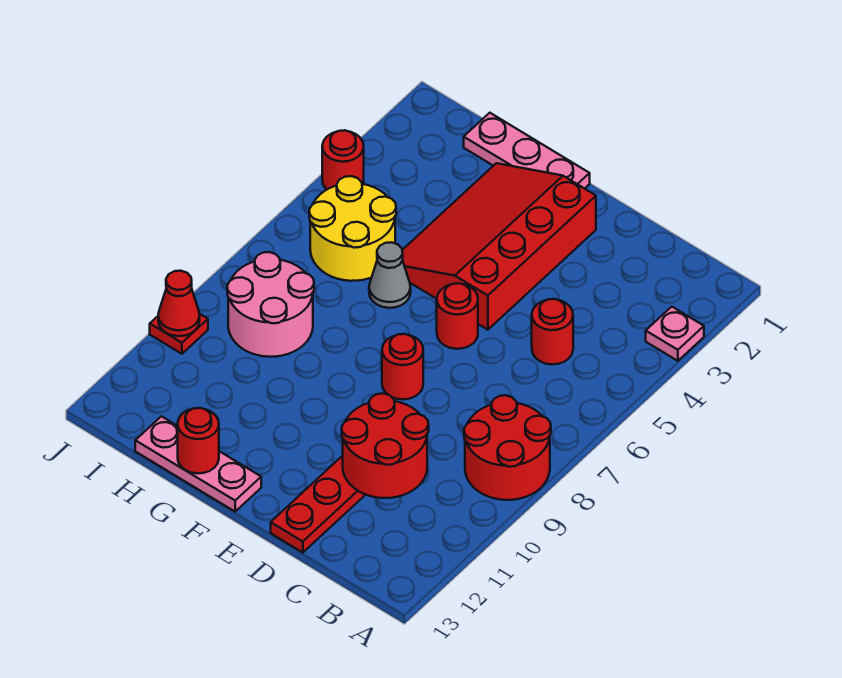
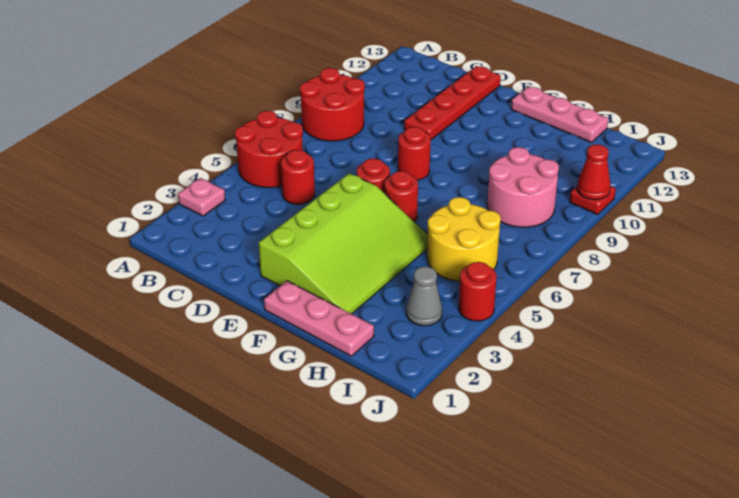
red 2x2 round brick [342,394,429,498] -> red 2x2 round brick moved to [235,111,303,188]
red 3x4 slope [402,163,596,330] -> lime 3x4 slope [259,173,428,314]
grey 1x1 cone [369,242,411,308] -> grey 1x1 cone moved to [406,266,442,326]
red 1x1 round brick [178,408,219,474] -> red 1x1 round brick moved to [385,171,418,222]

